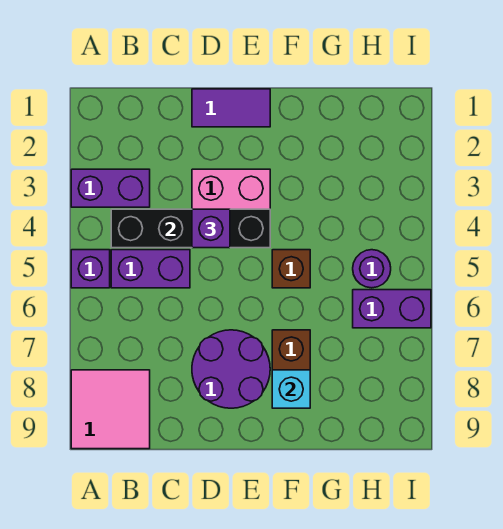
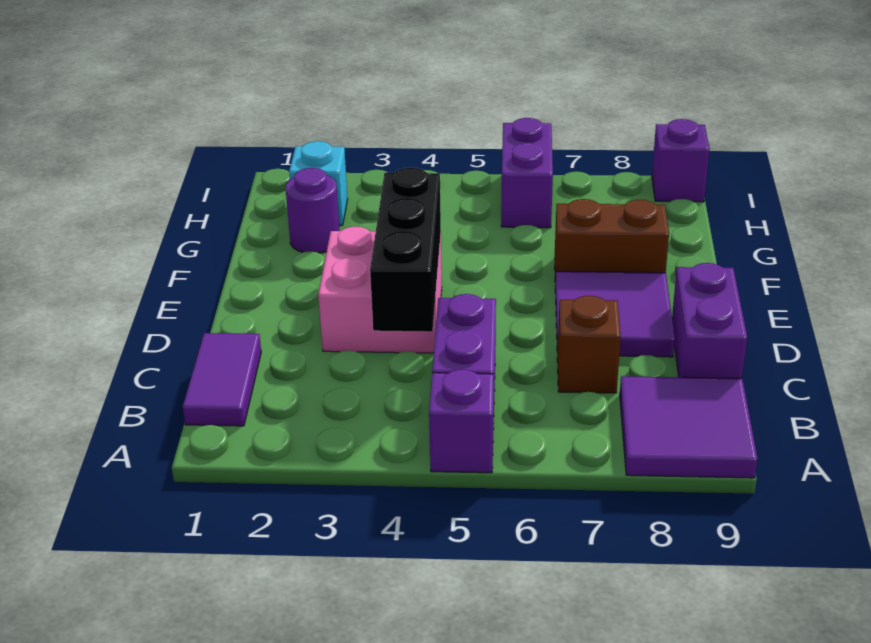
purple 1x2 brick [71,169,150,207] -> purple 1x2 brick moved to [672,263,747,378]
pink 2x2 tile [71,370,150,449] -> purple 2x2 tile [620,376,758,478]
black 1x4 brick [111,209,270,248] -> black 1x3 brick [370,168,441,332]
purple 1x2 tile [192,89,270,127] -> purple 1x2 tile moved to [183,333,261,426]
purple 1x1 brick [192,209,230,248] -> purple 1x1 brick moved to [652,119,710,202]
purple 2x2 round brick [192,330,270,408] -> purple 2x2 tile [555,271,675,357]
brown 1x1 brick [272,250,310,288] -> brown 1x1 brick moved to [557,296,621,393]
cyan 1x1 brick [272,370,310,408] -> cyan 1x1 brick moved to [289,141,348,225]
purple 1x1 round brick [353,250,391,288] -> purple 1x1 round brick moved to [286,168,339,253]

